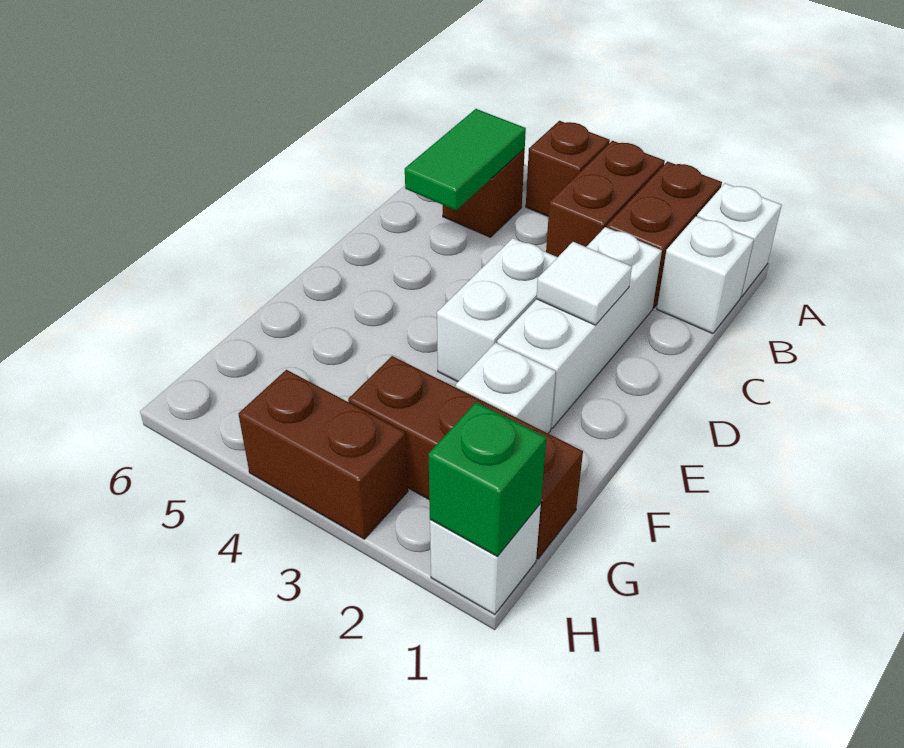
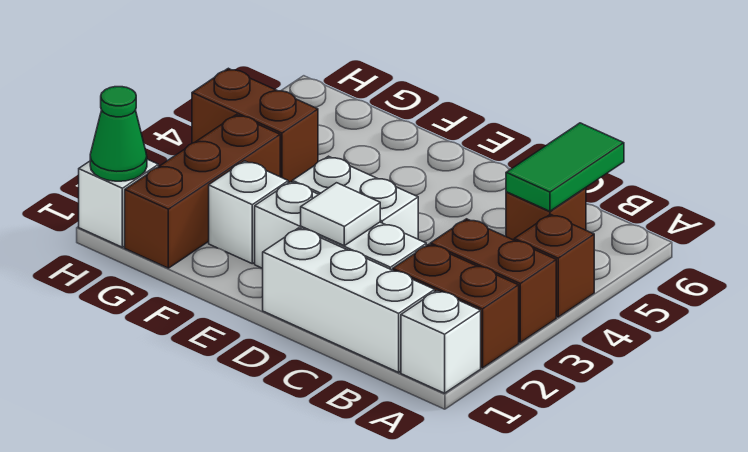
white 1x1 brick [657,216,754,334] -> white 1x3 brick [263,228,435,372]
green 1x2 tile [405,109,526,210] -> green 1x2 tile turned to [506,123,624,211]
green 1x1 brick [428,402,546,557] -> green 1x1 cone [90,87,147,181]
brown 1x2 brick [239,370,408,539] -> brown 1x2 brick turned to [192,68,318,183]

